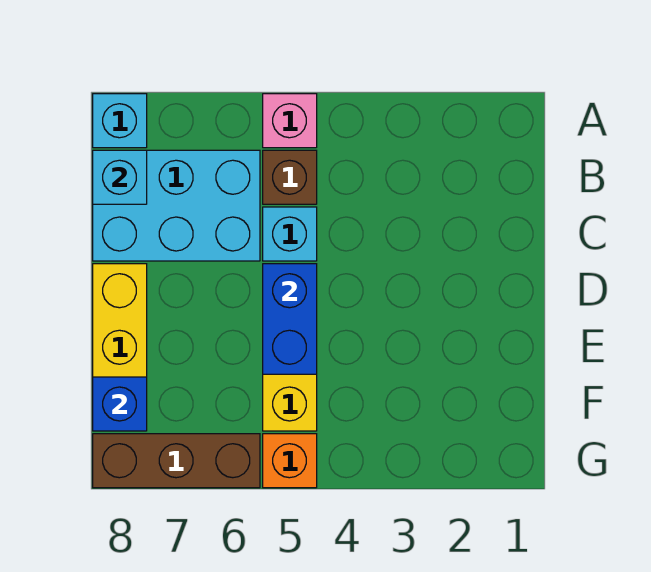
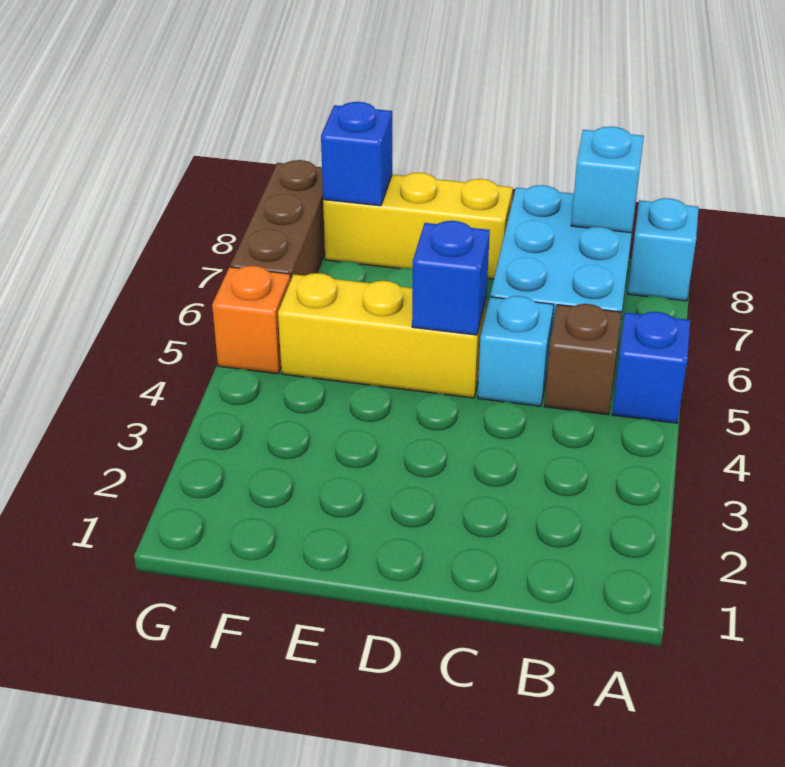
pink 1x1 brick [263,94,317,148] -> blue 1x1 brick [612,312,690,423]
blue 1x2 brick [263,264,317,374] -> blue 1x1 brick [412,221,490,335]

